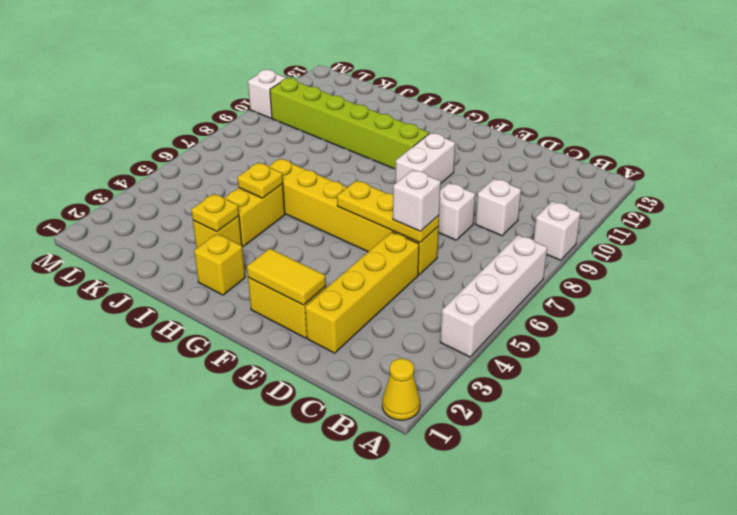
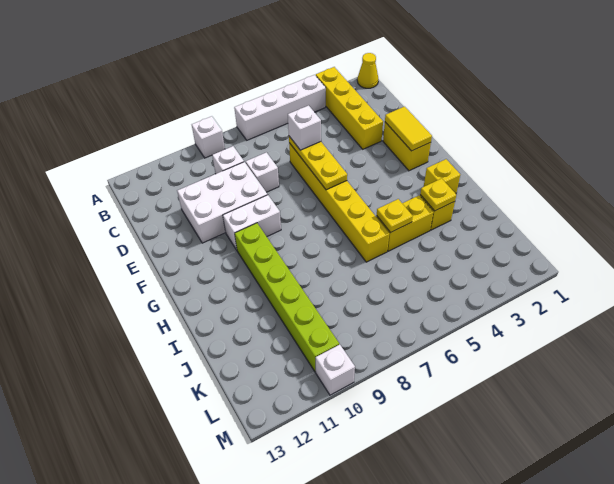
yellow 1x4 brick [305,232,419,353] -> yellow 1x4 brick turned to [316,67,383,149]
none -> white 2x3 brick [177,162,267,243]

